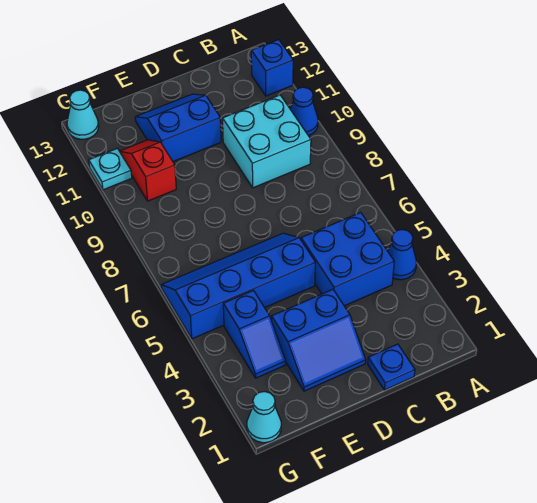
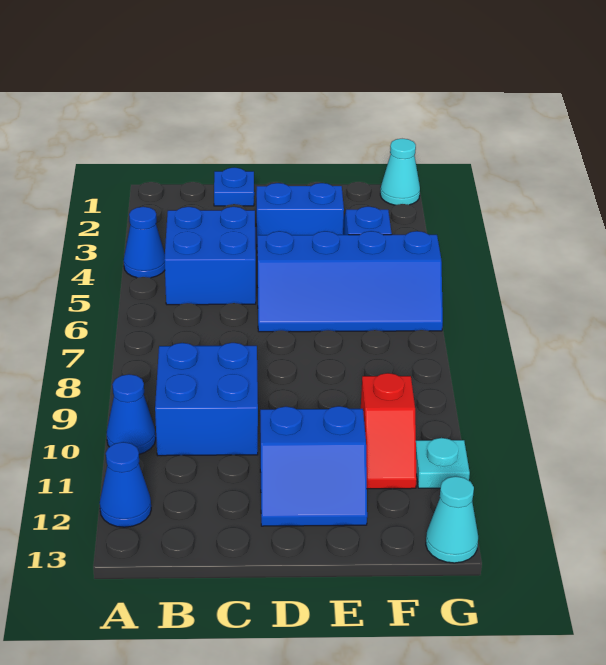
blue 1x1 brick [251,39,293,96] -> blue 1x1 cone [100,442,151,527]
cyan 2x2 brick [223,95,311,188] -> blue 2x2 brick [155,343,258,456]

